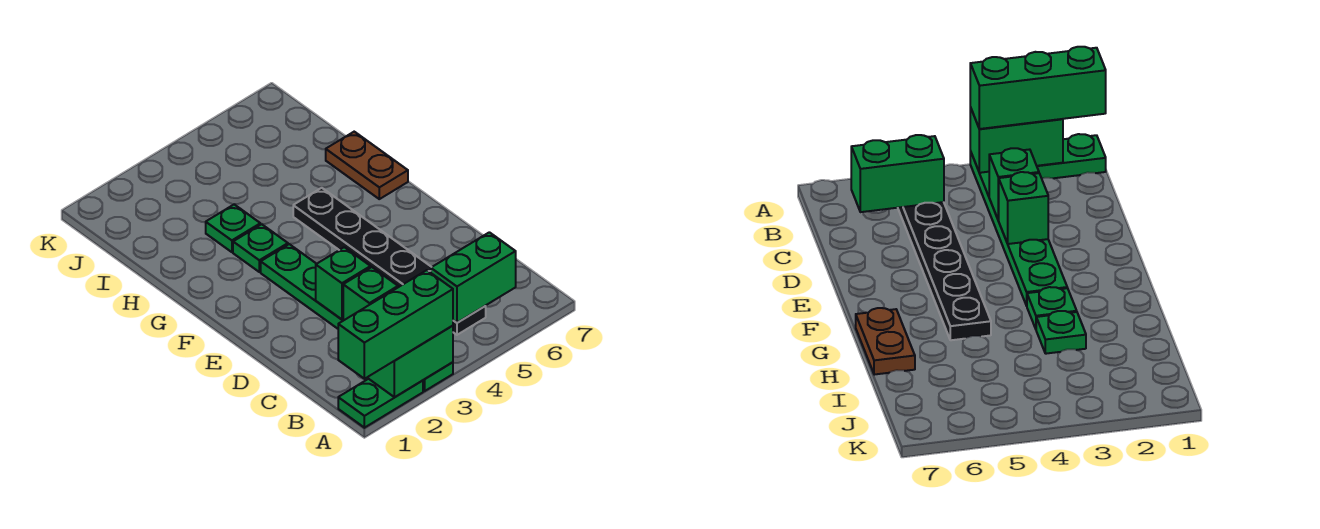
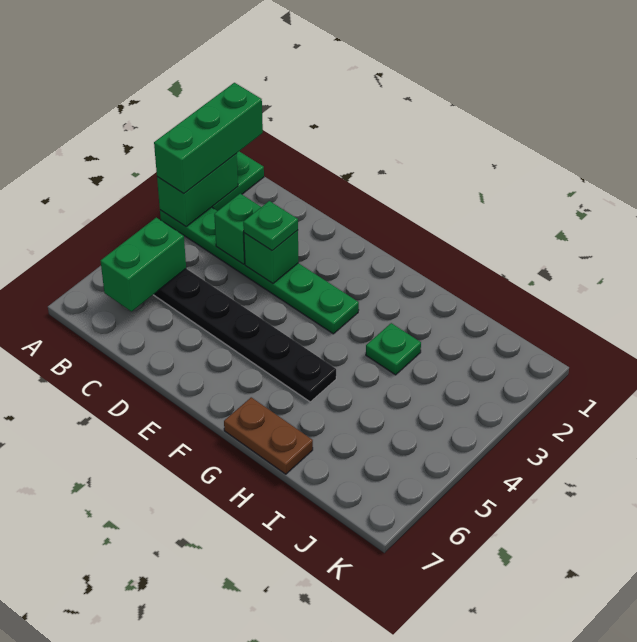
green 1x1 plate [233,224,288,272] -> green 1x1 plate moved to [243,201,298,251]

